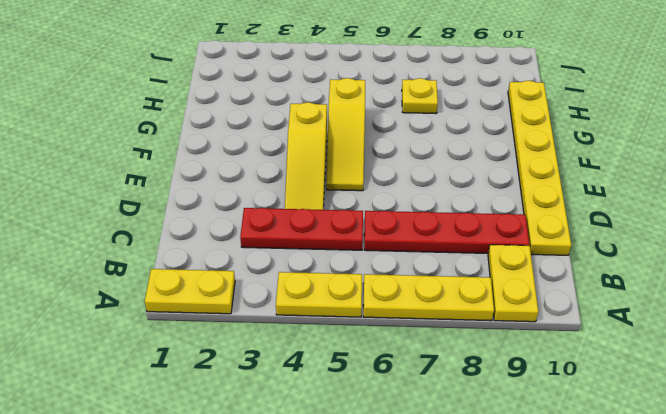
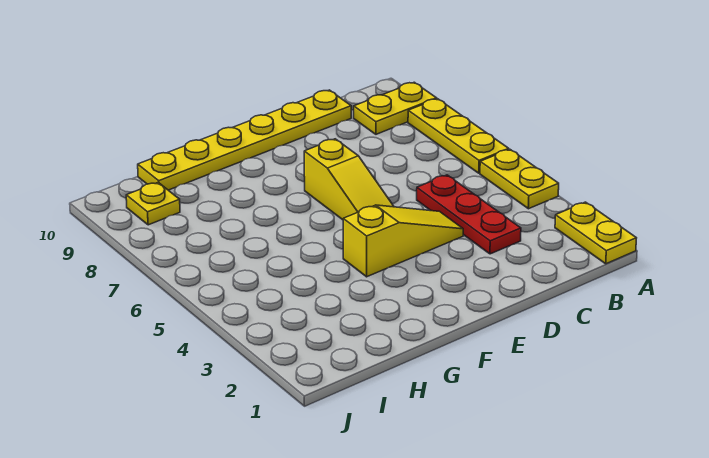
red 1x4 plate [364,211,529,253] -> none
yellow 1x3 slope [326,78,365,191] -> yellow 1x3 slope turned to [304,139,394,220]
yellow 1x1 plate [402,78,438,114] -> yellow 1x1 plate moved to [126,183,180,225]

